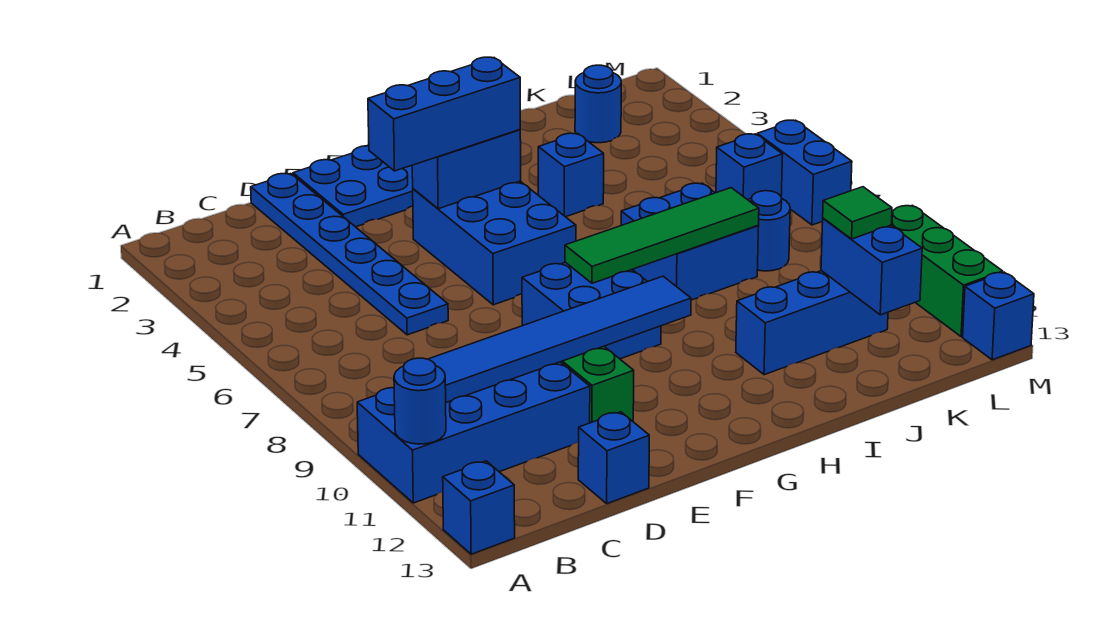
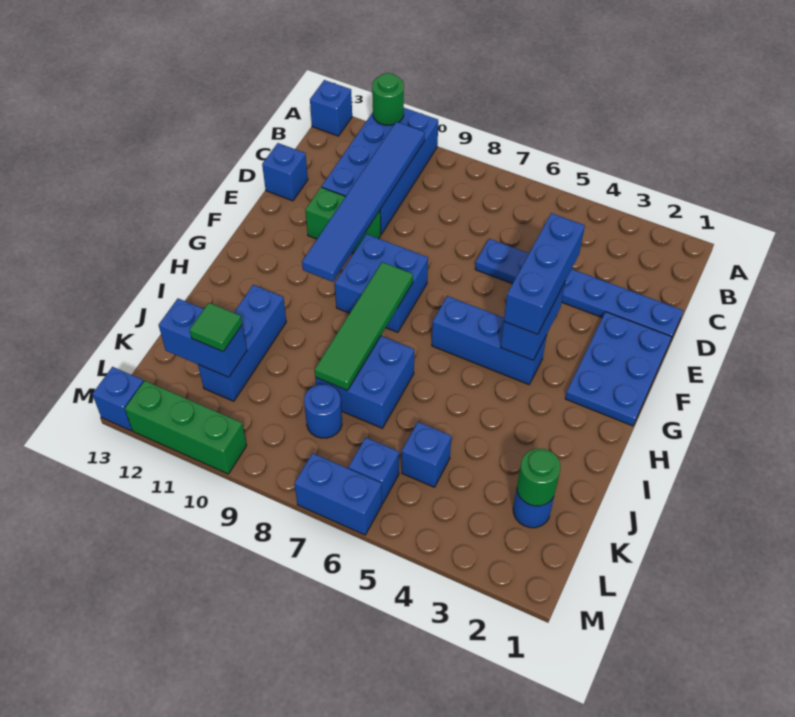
blue 1x1 round brick [394,358,446,444] -> green 1x1 round brick [372,73,404,125]
blue 2x3 brick [413,181,576,305] -> blue 1x3 brick [432,296,547,385]
blue 1x1 brick [538,133,604,217] -> blue 1x1 brick moved to [402,422,451,487]
none -> green 1x1 round brick [517,449,561,506]

